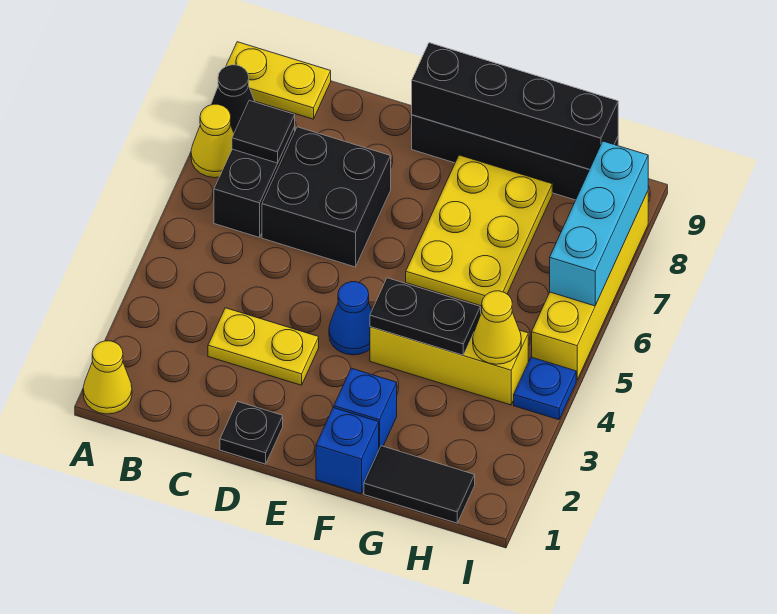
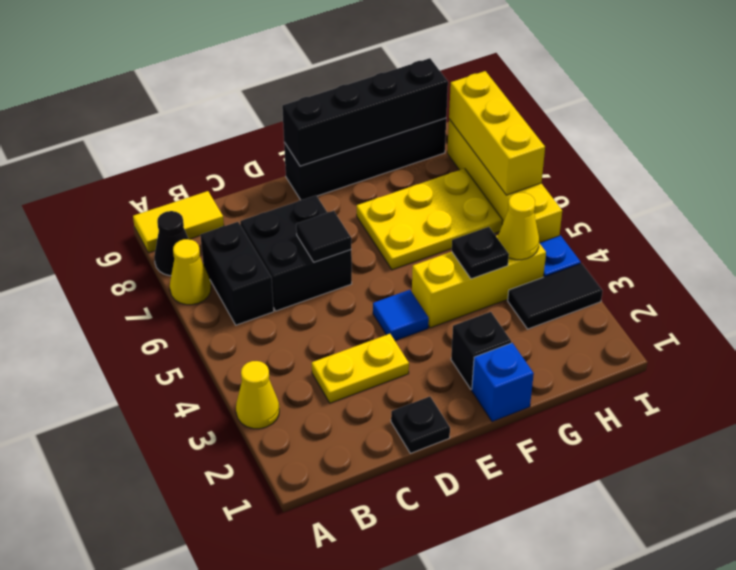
yellow 1x1 cone [83,341,132,414] -> yellow 1x1 cone moved to [236,361,279,429]
yellow 1x2 plate [226,42,331,119] -> yellow 1x2 tile [133,191,224,253]
black 1x1 tile [232,100,295,163] -> black 1x1 tile moved to [296,211,351,262]
blue 1x1 cone [329,282,372,355] -> blue 1x1 tile [373,290,429,341]
blue 1x1 brick [334,368,397,449] -> black 1x1 brick [451,312,511,389]
black 1x2 plate [370,278,481,355] -> black 1x1 plate [452,227,509,279]
yellow 2x3 plate [406,155,552,306] -> yellow 2x3 plate turned to [357,168,503,270]
black 1x2 tile [364,446,475,523] -> black 1x2 tile moved to [508,263,602,329]
cyan 1x3 brick [550,141,648,306] -> yellow 1x3 brick [449,71,545,195]

